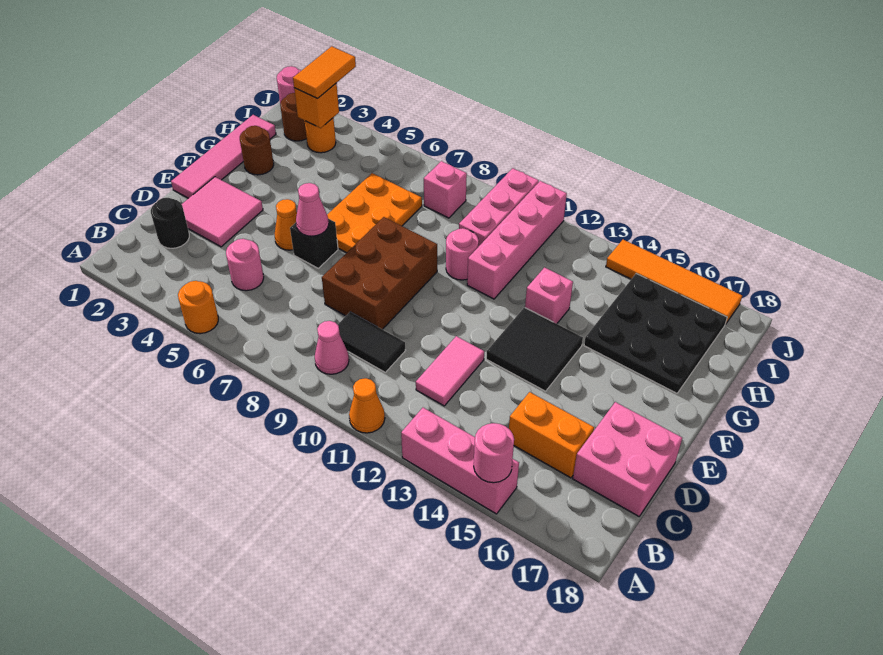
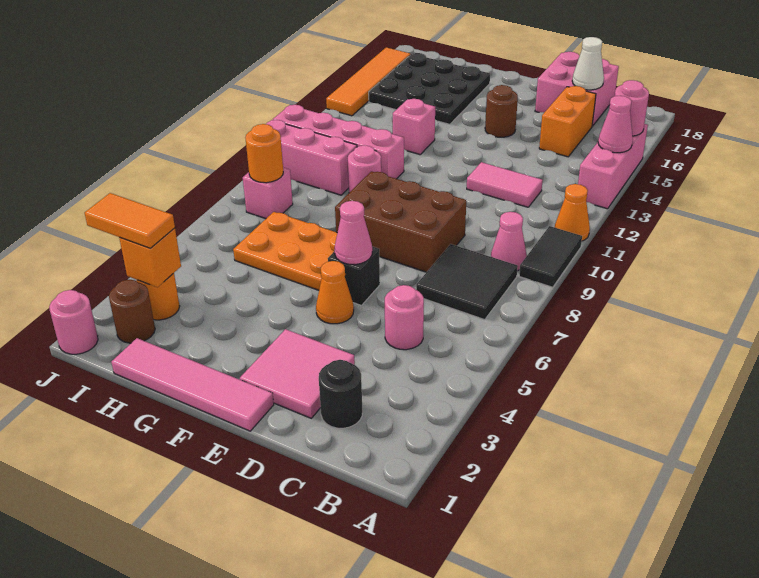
orange 1x1 round brick [178,281,218,334] -> orange 1x1 round brick moved to [245,124,283,183]
none -> pink 1x1 cone [598,96,633,153]
black 1x2 tile [338,312,406,372] -> black 1x2 tile moved to [519,226,582,287]
none -> white 1x1 cone [572,37,604,90]
black 2x2 tile [486,307,583,391] -> black 2x2 tile moved to [416,244,518,320]
brown 1x1 round brick [240,126,274,175] -> brown 1x1 round brick moved to [485,85,518,137]

